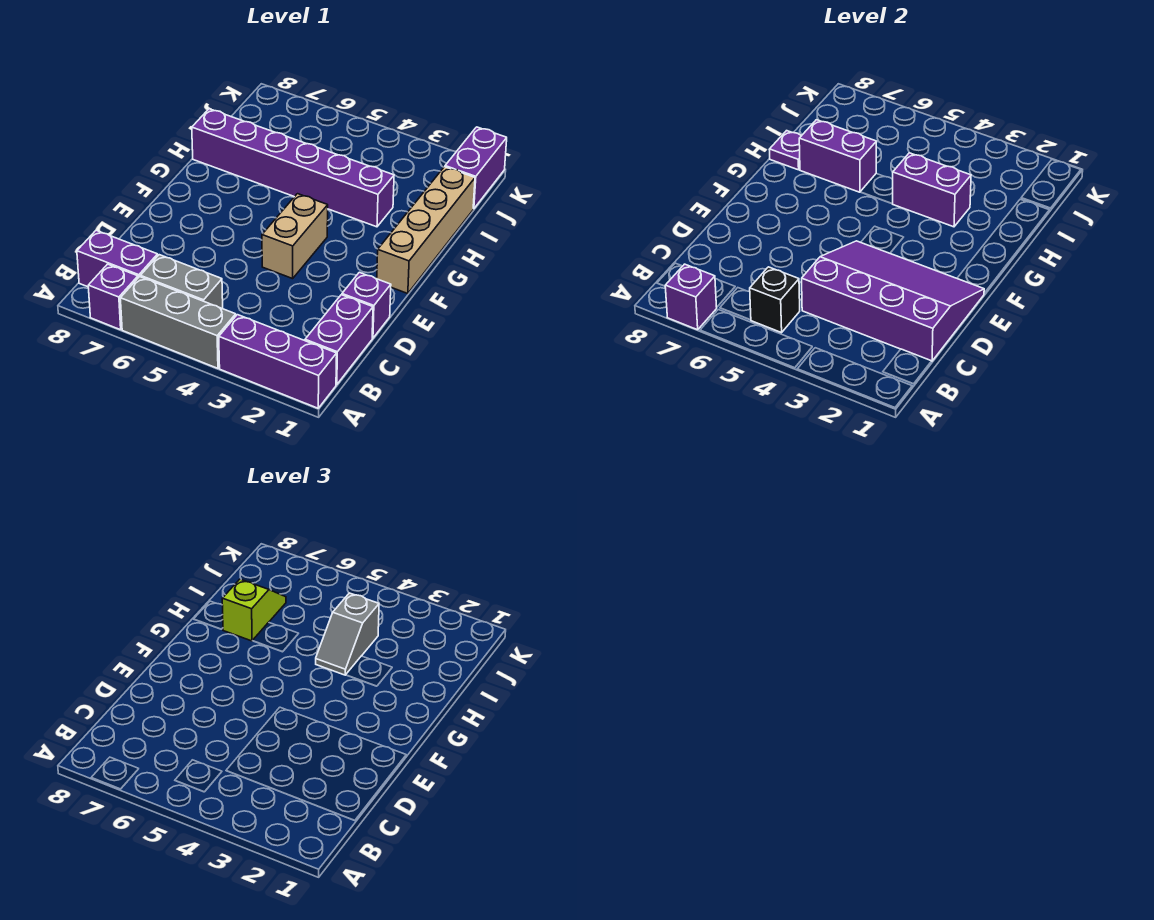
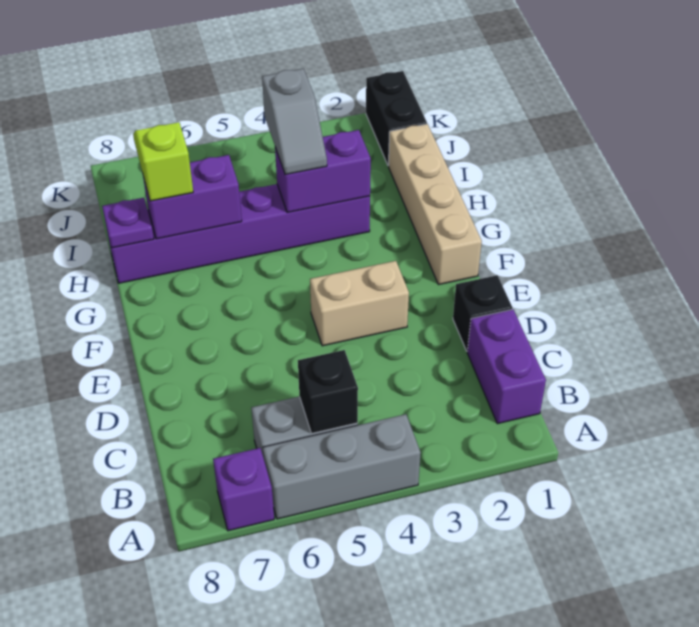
purple 1x3 brick [219,315,337,408] -> none
purple 1x1 brick [665,264,717,330] -> none
purple 1x2 brick [77,230,158,287] -> none
purple 3x4 slope [802,241,984,361] -> none
purple 1x1 brick [342,272,391,338] -> black 1x1 brick [453,275,512,351]
tan 1x2 brick [262,194,328,279] -> tan 1x2 brick turned to [310,261,409,346]
purple 1x2 brick [445,127,507,209] -> black 1x2 brick [366,71,427,166]

